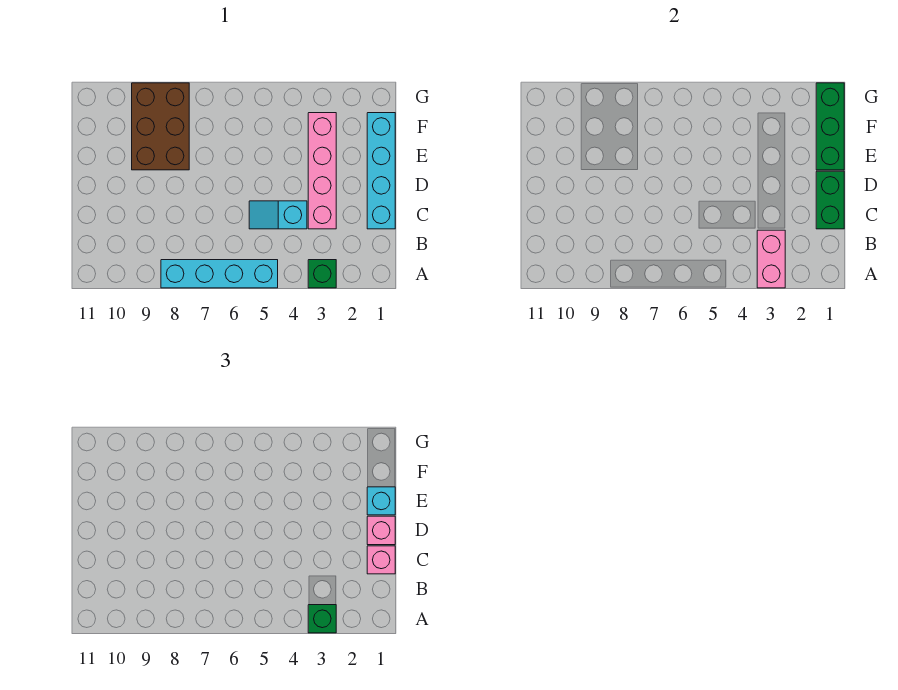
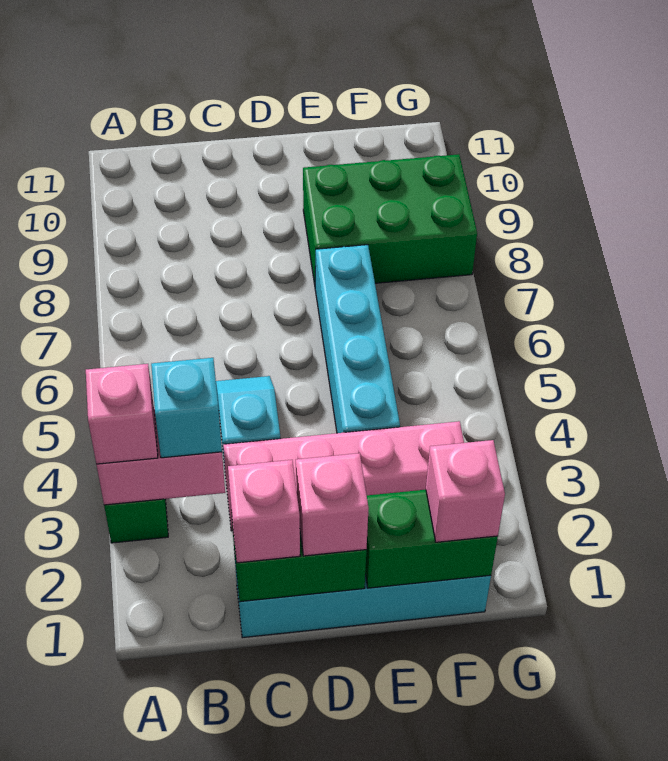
green 1x1 brick [308,605,336,633] -> pink 1x1 brick [86,364,158,464]
cyan 1x4 brick [161,260,278,288] -> cyan 1x4 brick moved to [315,245,400,433]
green 1x3 brick [816,83,844,170] -> green 1x2 brick [365,490,498,588]
cyan 1x1 brick [367,487,395,515] -> cyan 1x1 brick moved to [151,358,222,458]
brown 2x3 brick [132,83,189,170] -> green 2x3 brick [303,154,477,284]
none -> pink 1x1 brick [426,440,505,542]

